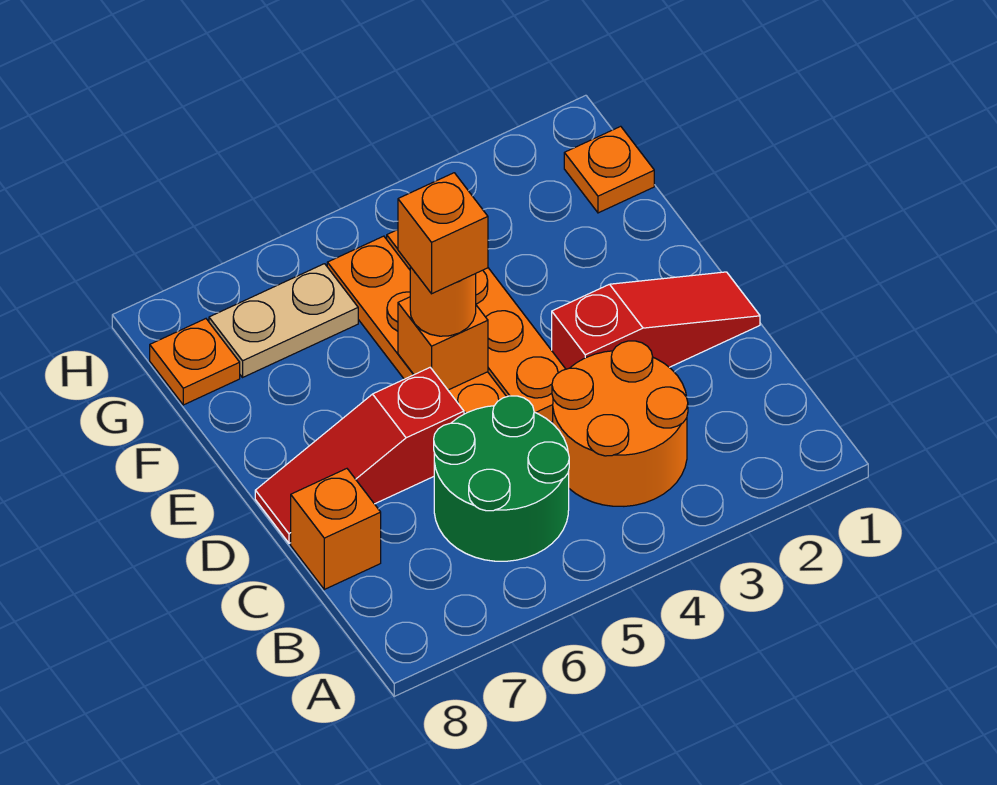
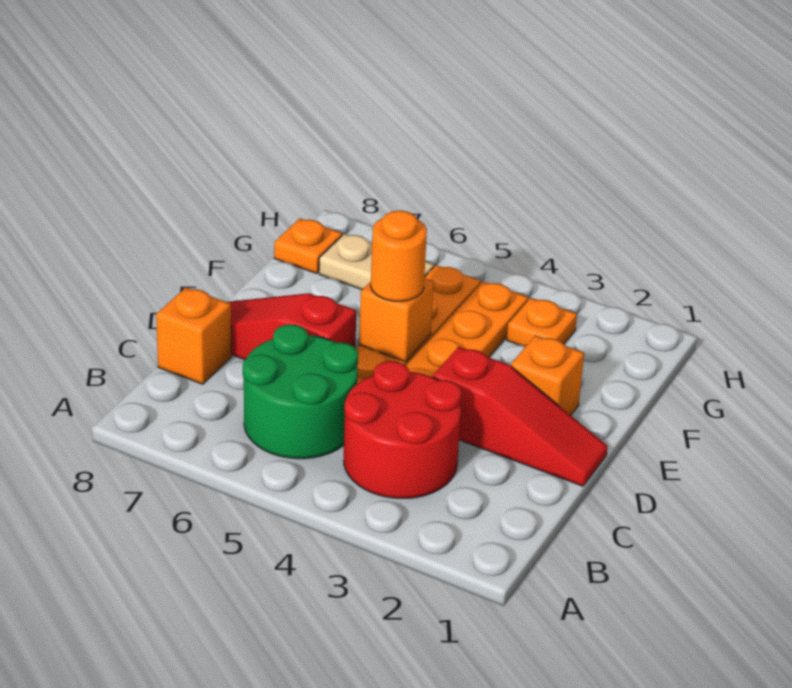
orange 2x2 round brick [552,341,688,506] -> red 2x2 round brick [344,361,462,498]
orange 1x1 brick [398,173,488,294] -> orange 1x1 brick moved to [511,335,584,415]
orange 1x1 plate [564,126,654,213] -> orange 1x1 plate moved to [507,298,577,347]

